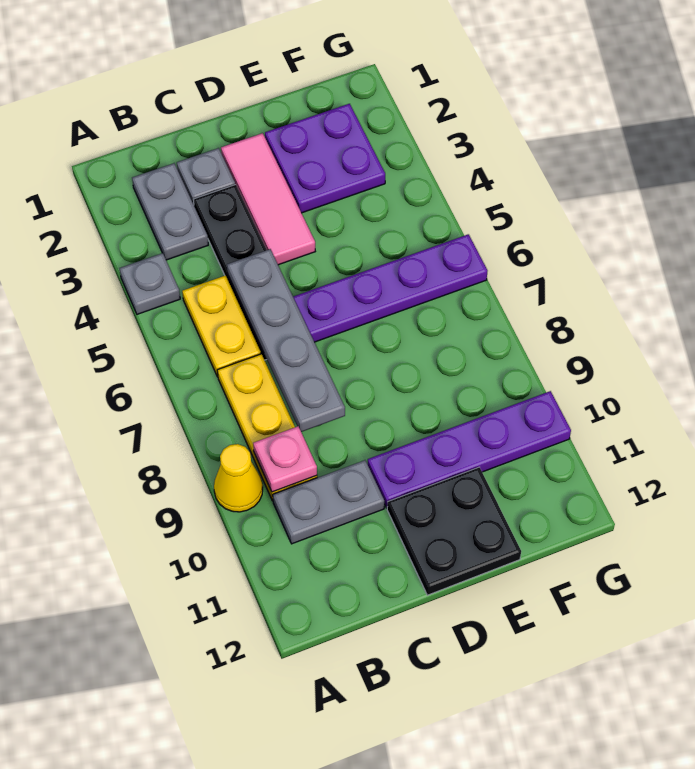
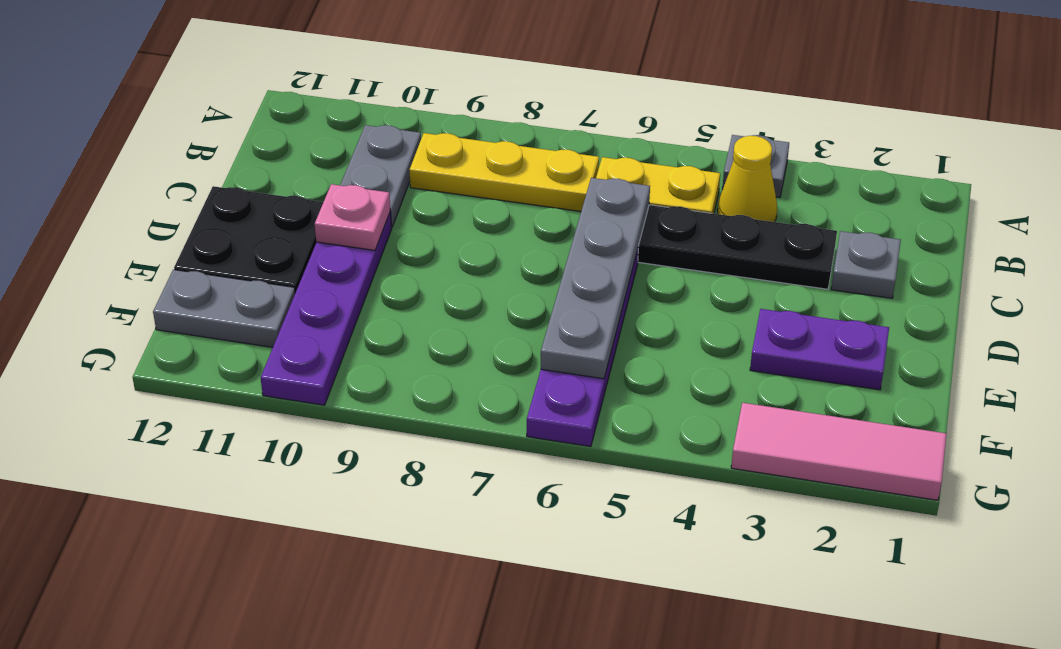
yellow 1x1 cone [214,444,263,512] -> yellow 1x1 cone moved to [718,136,777,222]
grey 1x2 plate [132,163,208,260] -> grey 1x2 plate moved to [153,270,295,347]
pink 1x1 plate [253,426,317,492] -> pink 1x1 plate moved to [315,184,390,250]
grey 1x4 plate [227,249,345,432] -> grey 1x4 plate turned to [541,178,650,379]
pink 1x3 tile [221,133,315,265] -> pink 1x3 tile moved to [731,403,947,500]
purple 2x2 plate [265,104,385,213] -> purple 1x2 plate [750,309,889,390]

